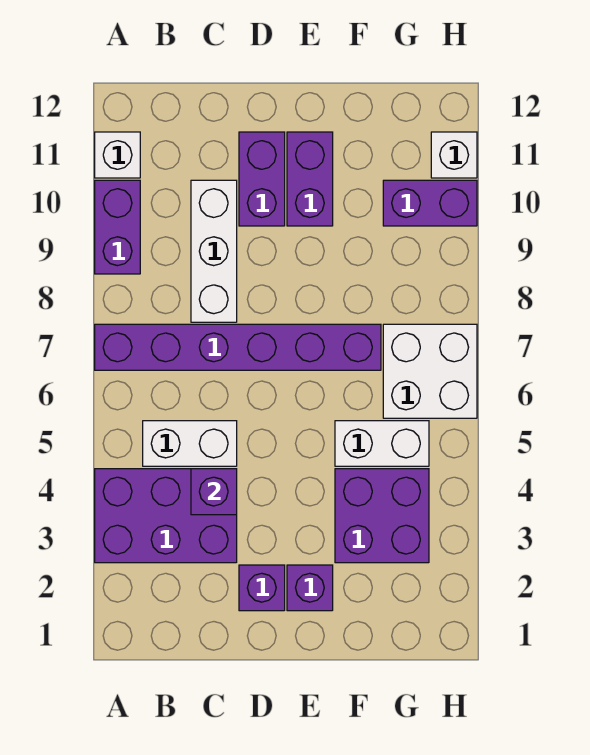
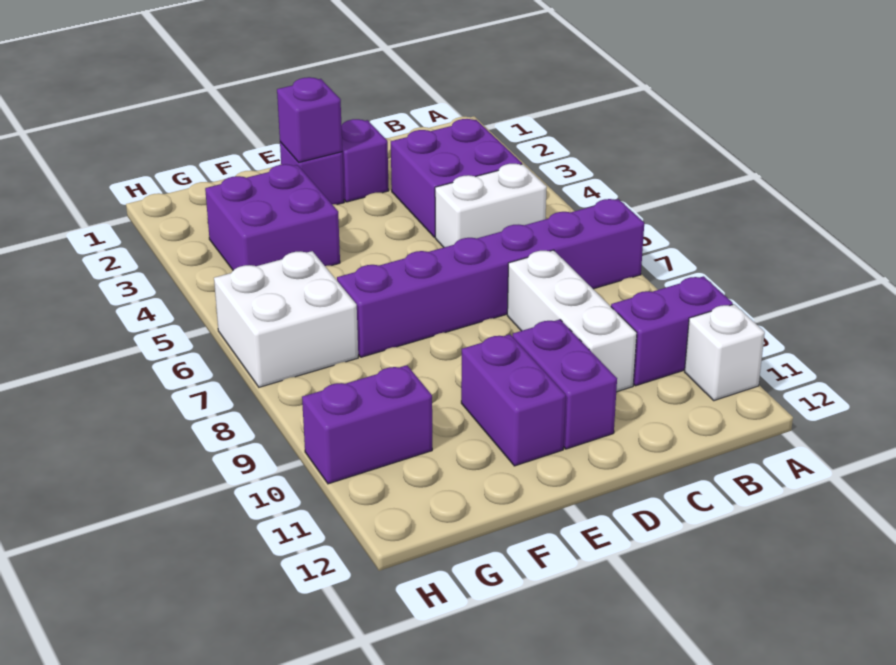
purple 2x3 brick [95,469,237,563] -> purple 2x2 brick [391,119,522,237]
purple 1x2 brick [95,180,140,274] -> purple 1x2 brick turned to [611,276,733,386]
purple 1x1 brick [191,469,237,515] -> purple 1x1 brick moved to [277,77,342,162]
white 1x2 brick [335,421,429,466] -> none
white 1x1 brick [431,132,477,178] -> none

